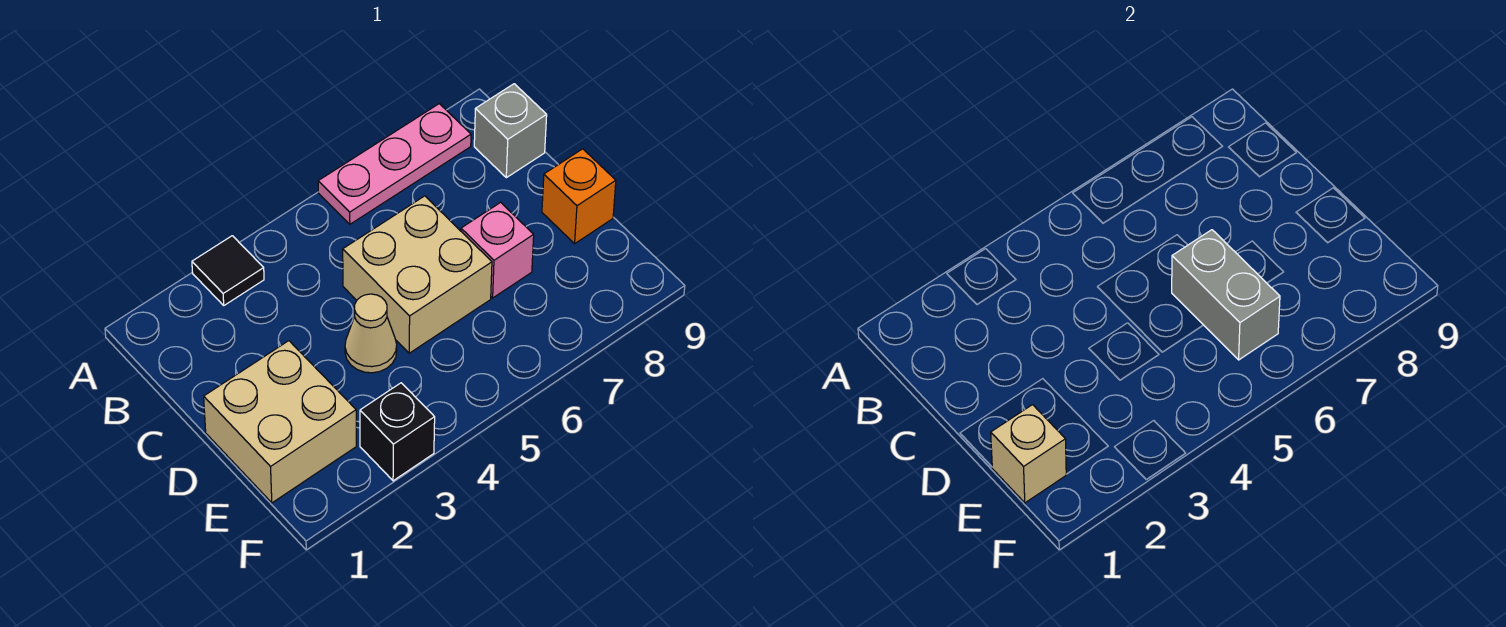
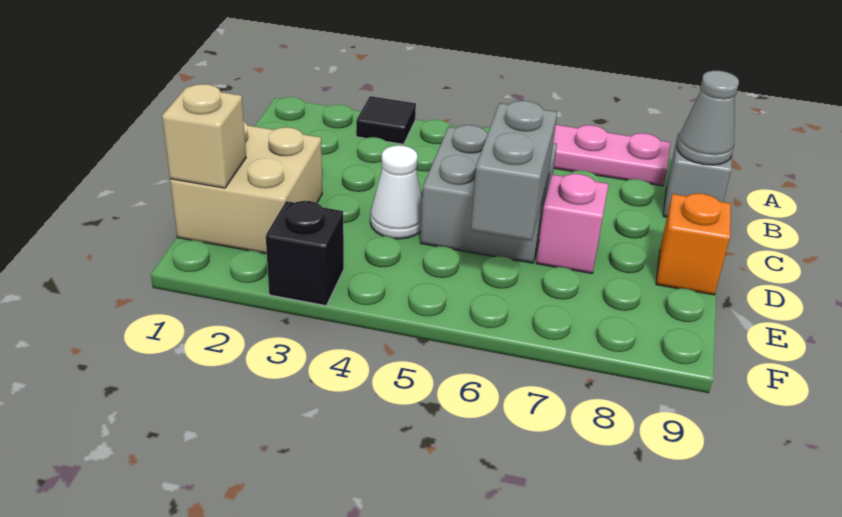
none -> grey 1x1 cone [677,71,739,165]
tan 2x2 brick [343,196,492,353] -> grey 2x2 brick [420,125,557,263]
tan 1x1 cone [345,294,397,373] -> white 1x1 cone [370,145,422,239]

